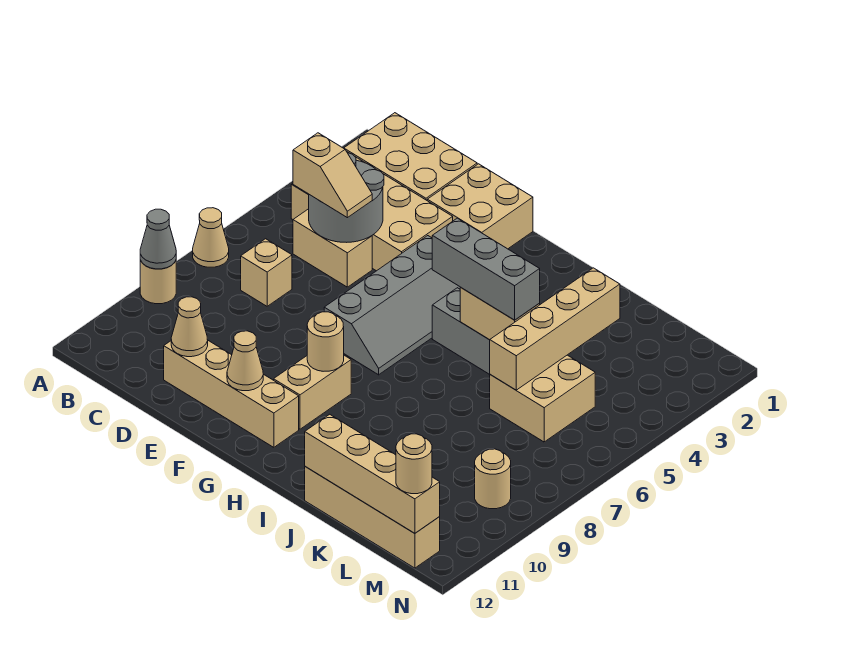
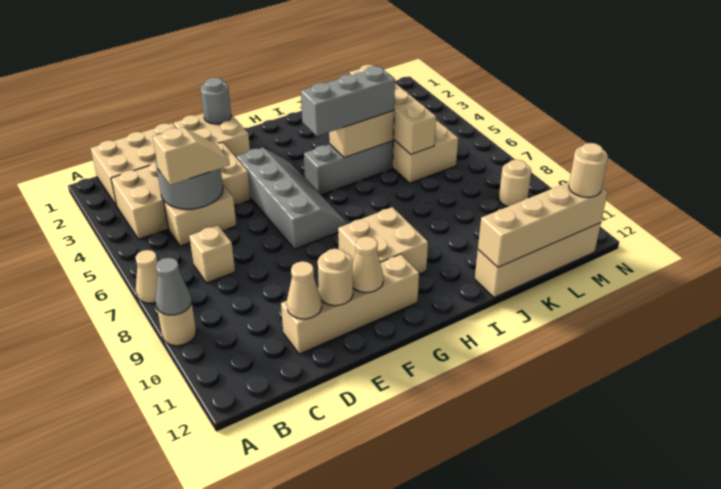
none -> grey 1x1 round brick [200,77,231,124]
tan 1x2 brick [274,355,351,429] -> tan 2x2 brick [338,207,428,274]
tan 1x1 round brick [307,312,344,371] -> tan 1x1 round brick moved to [318,249,353,306]

